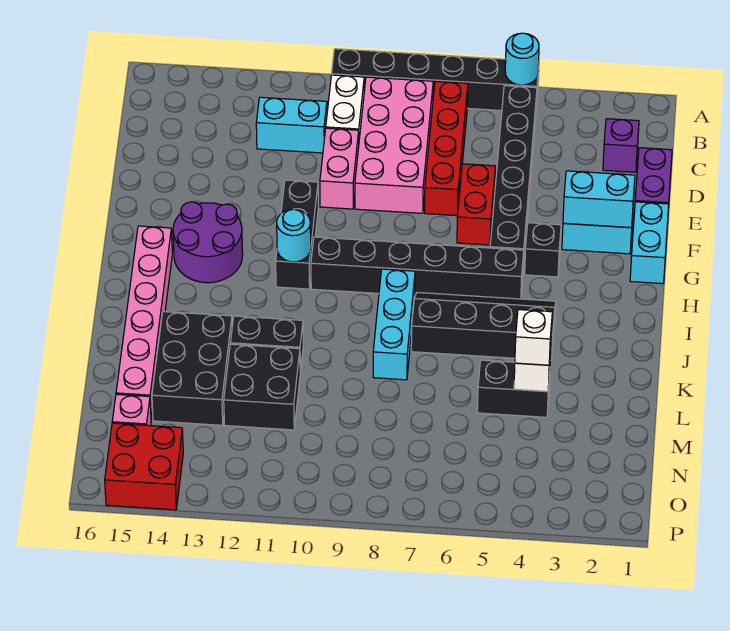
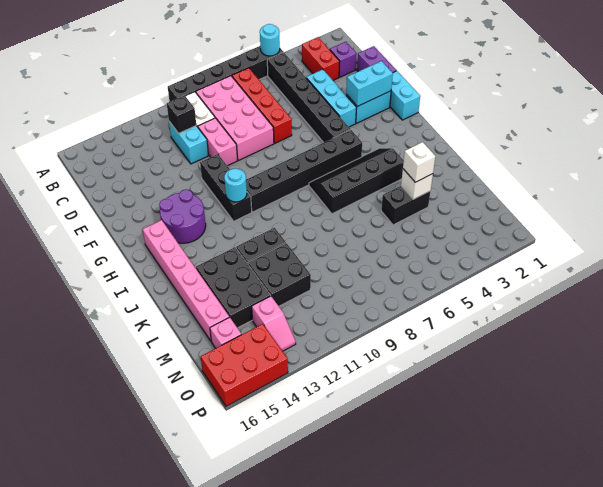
cyan 1x2 brick [256,97,327,153] -> cyan 1x2 brick turned to [169,122,209,164]
red 1x2 brick [457,164,495,245] -> red 1x2 brick moved to [302,37,340,80]
black 1x1 brick [525,223,561,277] -> black 1x1 brick moved to [167,95,196,133]
cyan 1x3 brick [373,269,415,380] -> cyan 1x3 brick moved to [306,69,356,127]
none -> pink 1x2 slope [252,296,296,351]
red 2x2 brick [105,423,183,510] -> red 2x3 brick [201,324,288,406]

